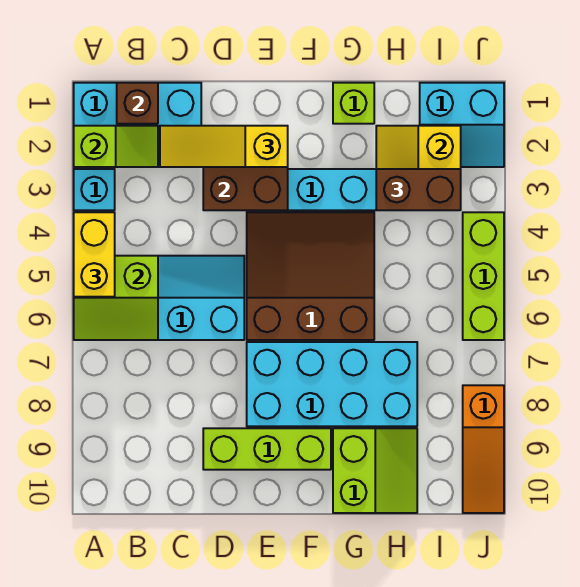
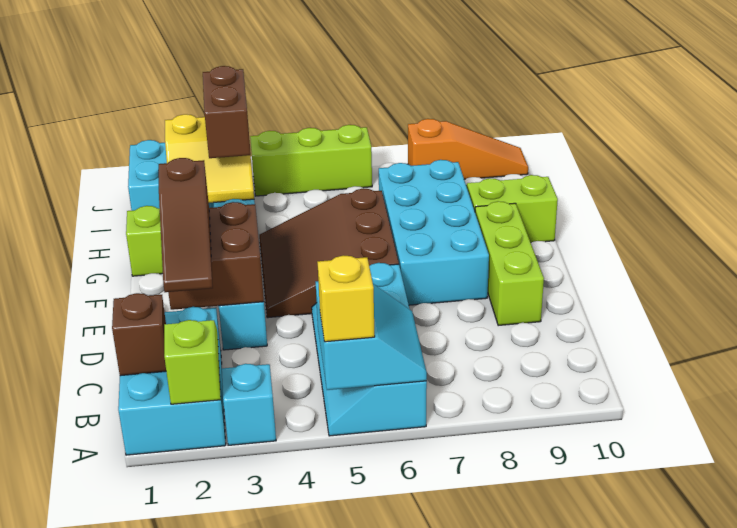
yellow 1x2 brick [74,212,115,297] -> yellow 1x1 brick [317,255,375,342]
lime 2x2 slope [74,256,158,340] -> cyan 2x2 slope [316,281,427,390]
yellow 1x3 slope [160,126,288,167] -> brown 1x3 slope [159,158,213,292]

